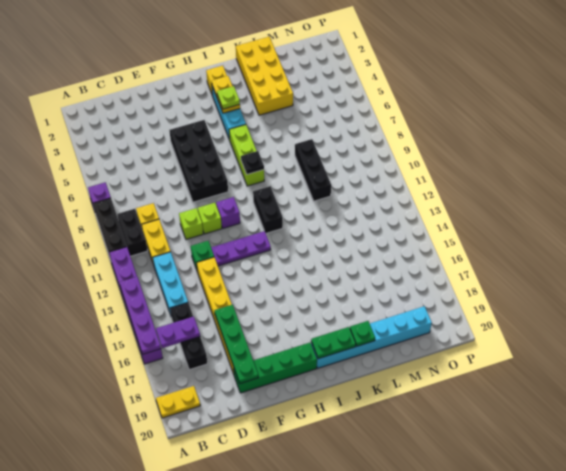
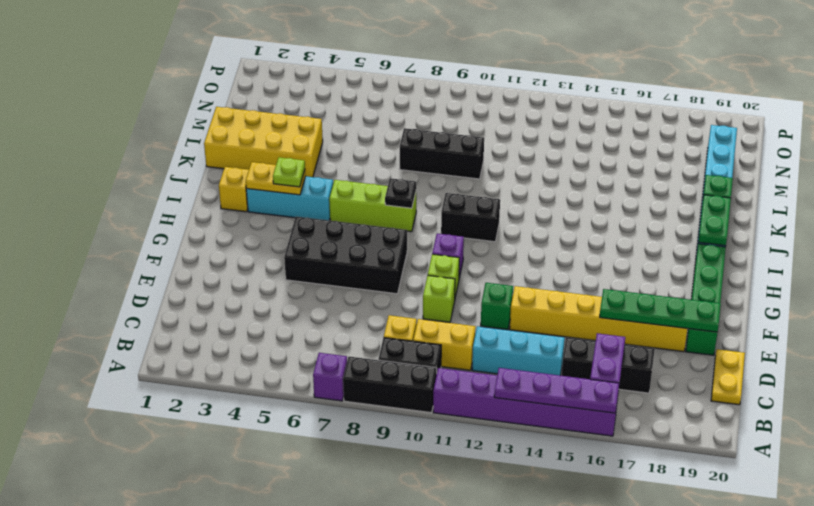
yellow 1x2 plate [156,386,200,418] -> yellow 1x2 plate moved to [711,349,745,405]
purple 1x3 plate [211,231,271,266] -> none

